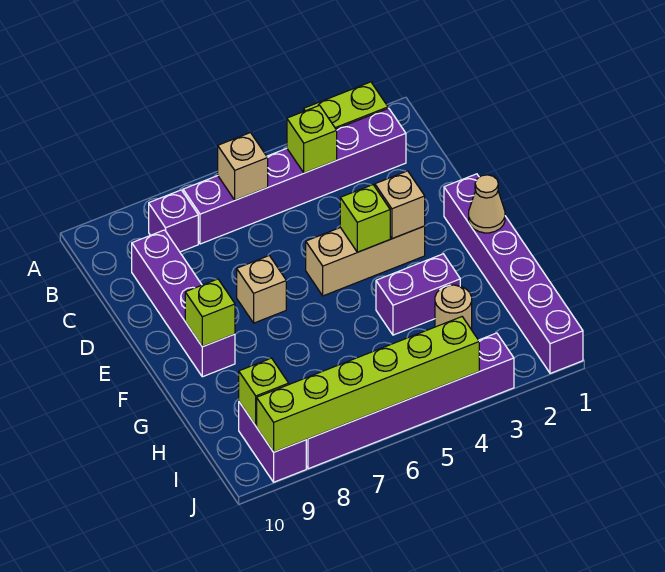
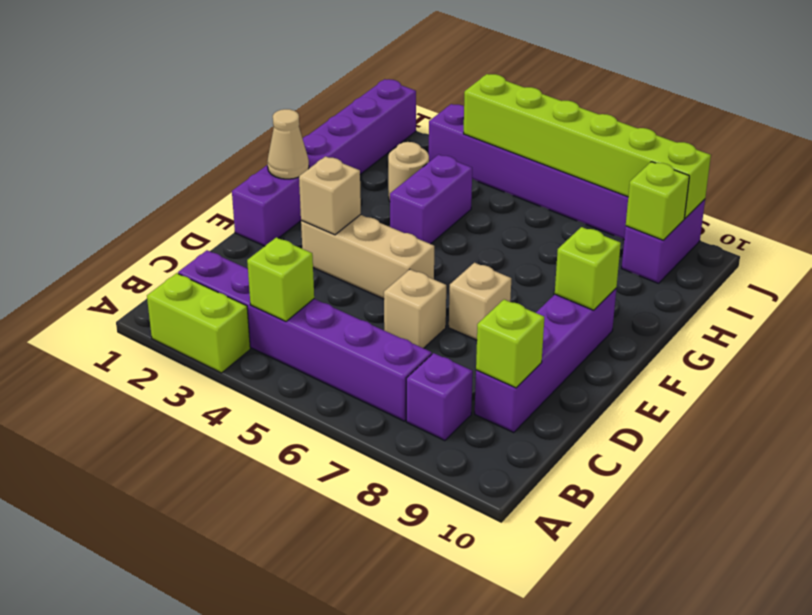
tan 1x1 brick [218,133,268,200] -> tan 1x1 brick moved to [384,269,446,348]
lime 1x1 brick [340,185,390,252] -> lime 1x1 brick moved to [476,300,544,388]
purple 1x2 brick [376,254,460,335] -> purple 1x2 brick turned to [390,155,472,244]

